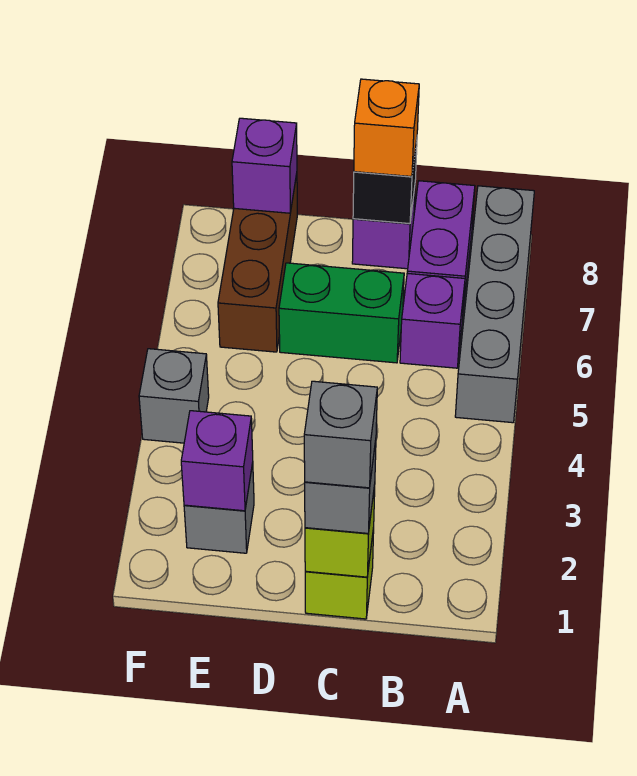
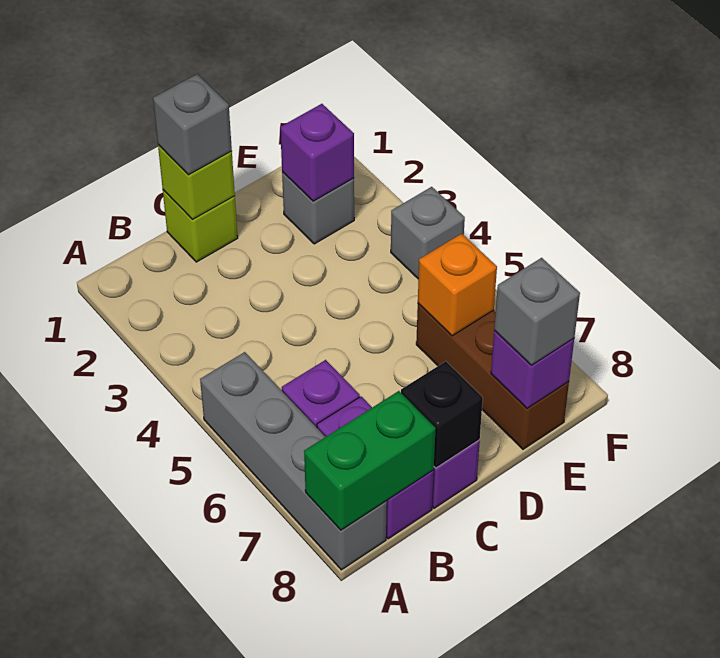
grey 1x1 brick [304,381,377,488] -> grey 1x1 brick moved to [494,258,580,365]
green 1x2 brick [279,263,404,363] -> green 1x2 brick moved to [304,391,436,530]
orange 1x1 brick [354,79,419,177] -> orange 1x1 brick moved to [418,234,497,336]

